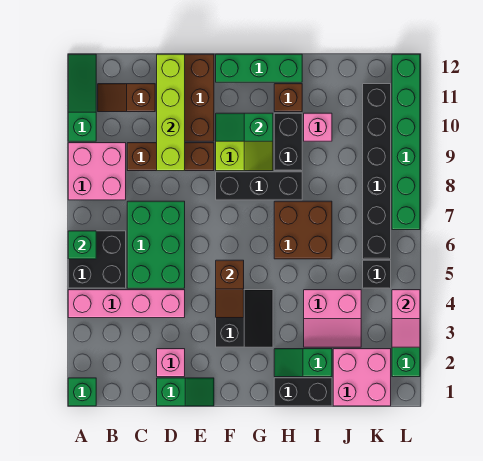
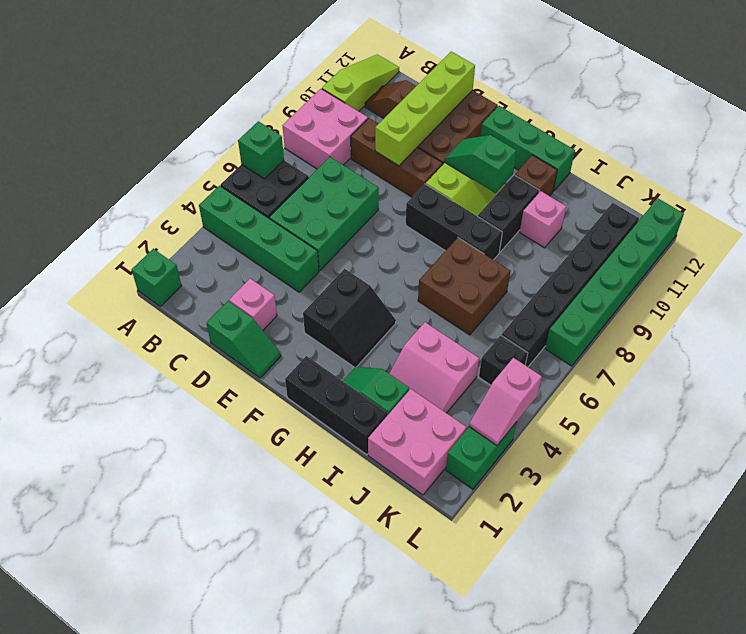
pink 1x4 brick [68,290,185,318] -> green 1x4 brick [199,186,319,292]
green 1x3 slope [68,54,96,141] -> lime 1x3 slope [322,55,399,111]
brown 1x2 slope [216,260,244,318] -> none
black 1x2 brick [274,378,332,406] -> black 1x3 brick [285,356,388,455]

